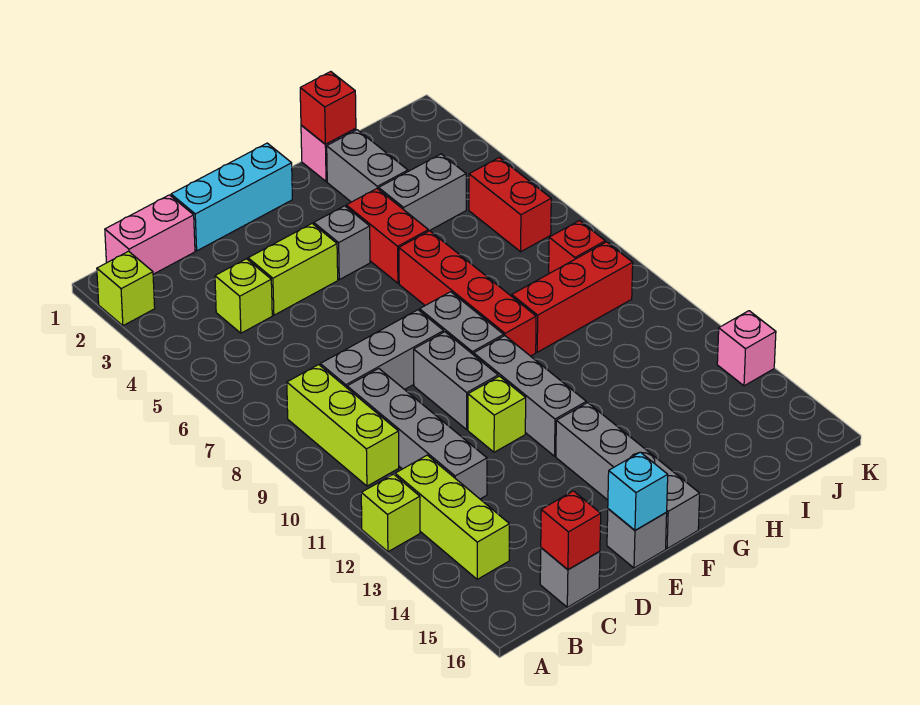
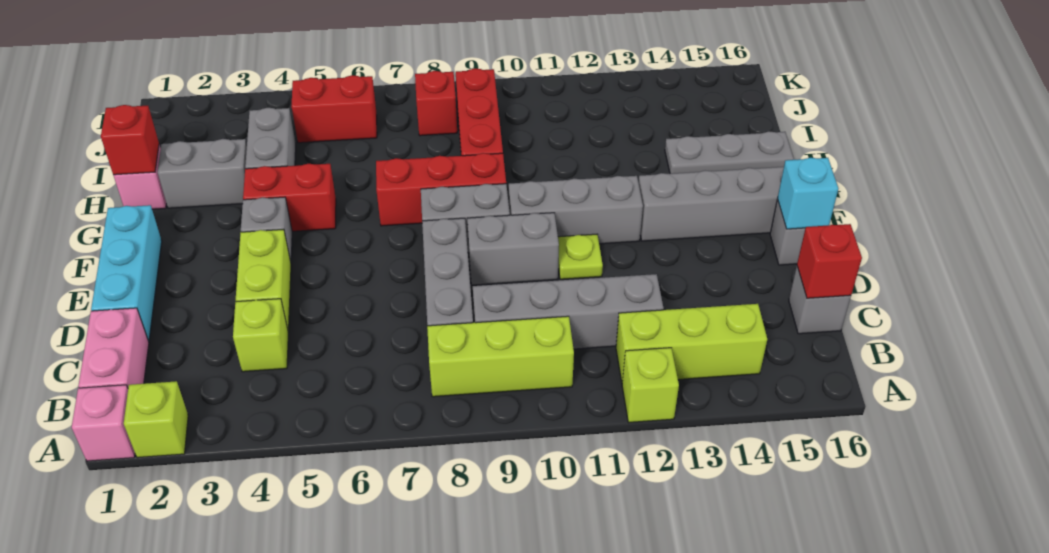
lime 1x1 brick [468,376,526,452] -> lime 1x1 plate [558,234,603,279]
red 1x4 brick [399,231,536,356] -> red 1x3 brick [376,153,506,226]
none -> grey 1x3 plate [665,131,794,174]
pink 1x1 brick [717,311,776,386] -> pink 1x1 brick moved to [72,385,135,461]

